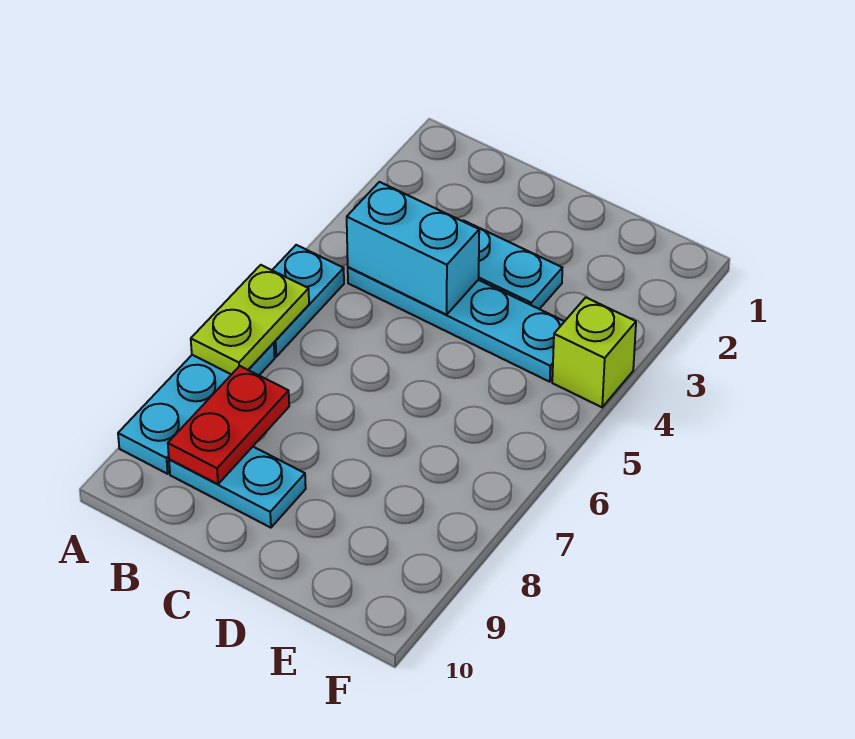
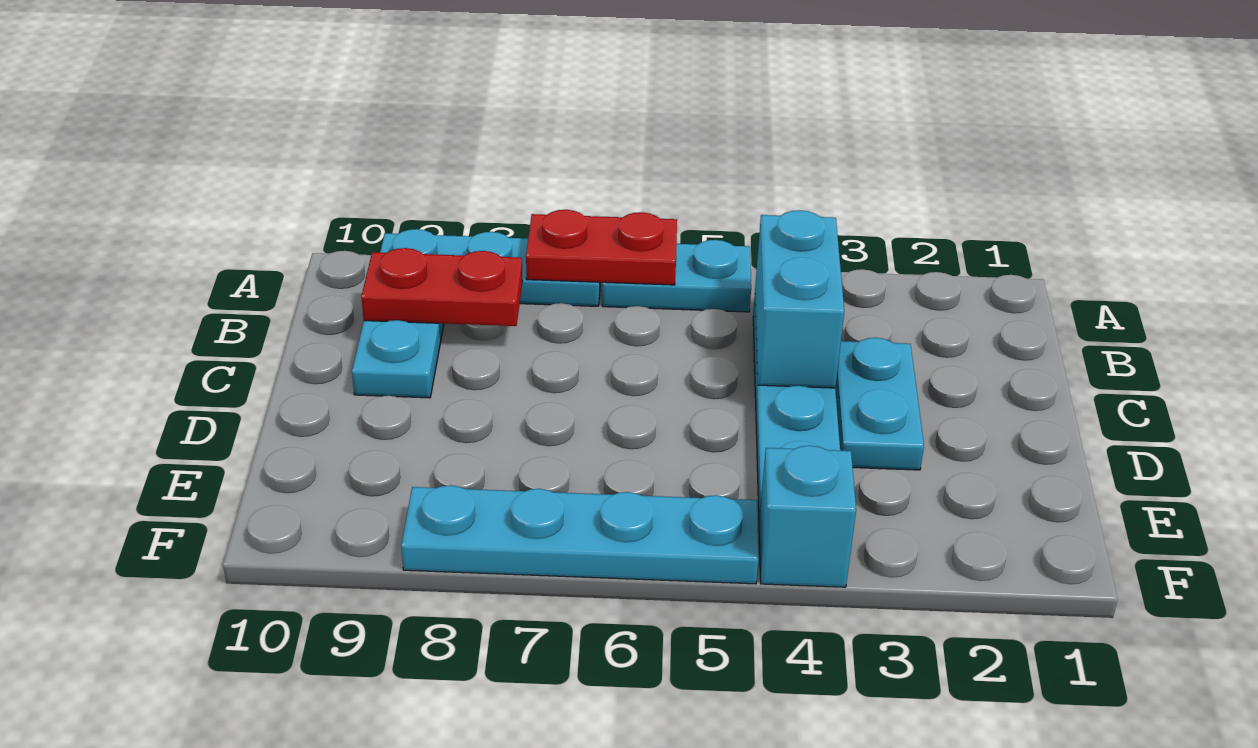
lime 1x2 plate [191,265,309,375] -> red 1x2 plate [526,210,677,285]
lime 1x1 brick [552,297,636,407] -> cyan 1x1 brick [759,446,856,587]
none -> cyan 1x4 plate [401,485,758,584]

